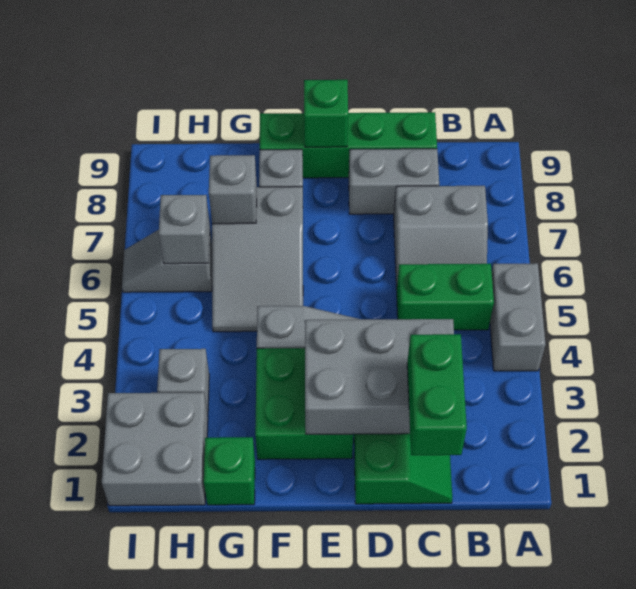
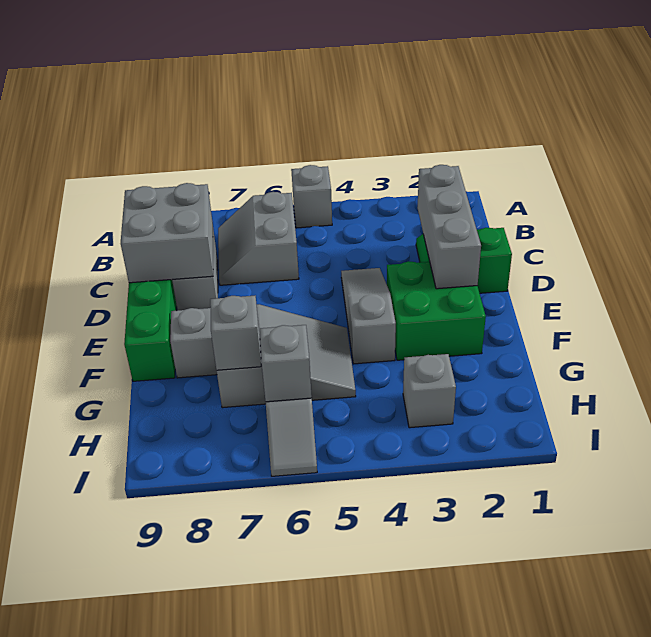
grey 1x2 brick [490,263,546,371] -> grey 1x1 brick [291,165,332,228]
green 1x2 brick [397,264,494,330] -> none
grey 2x2 slope [394,186,488,290] -> grey 2x2 slope turned to [218,192,299,285]
green 1x2 brick [407,334,467,455] -> none
grey 2x3 brick [305,319,454,434] -> grey 1x3 brick [417,165,481,289]
green 1x1 brick [304,80,348,147] -> none
green 1x1 brick [204,437,255,505] -> none
grey 2x2 brick [102,392,208,506] -> grey 2x2 brick moved to [121,183,213,283]

